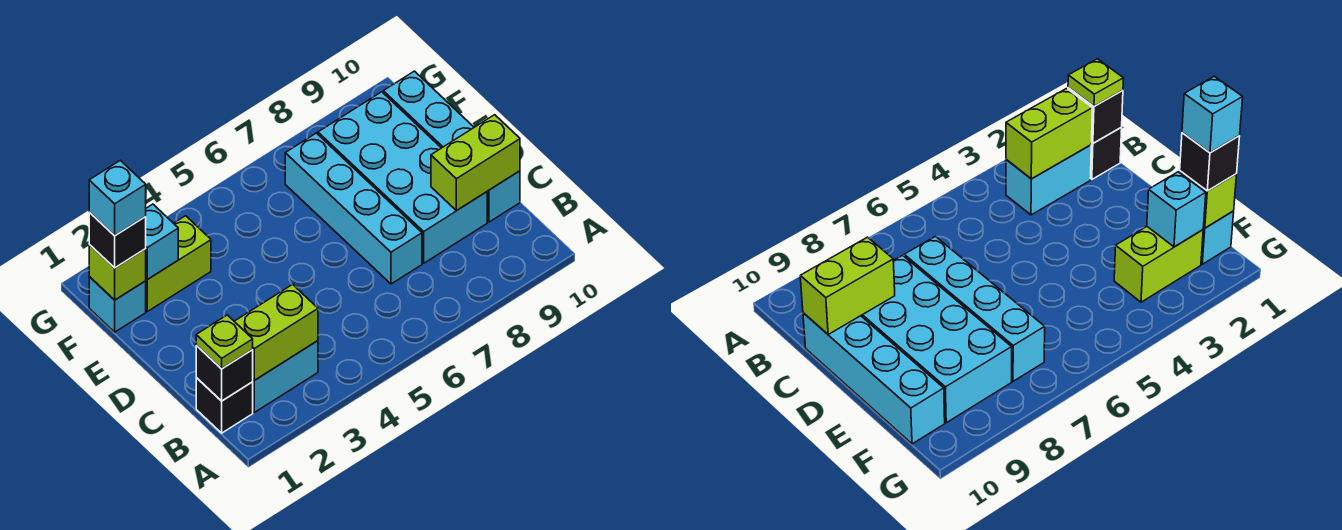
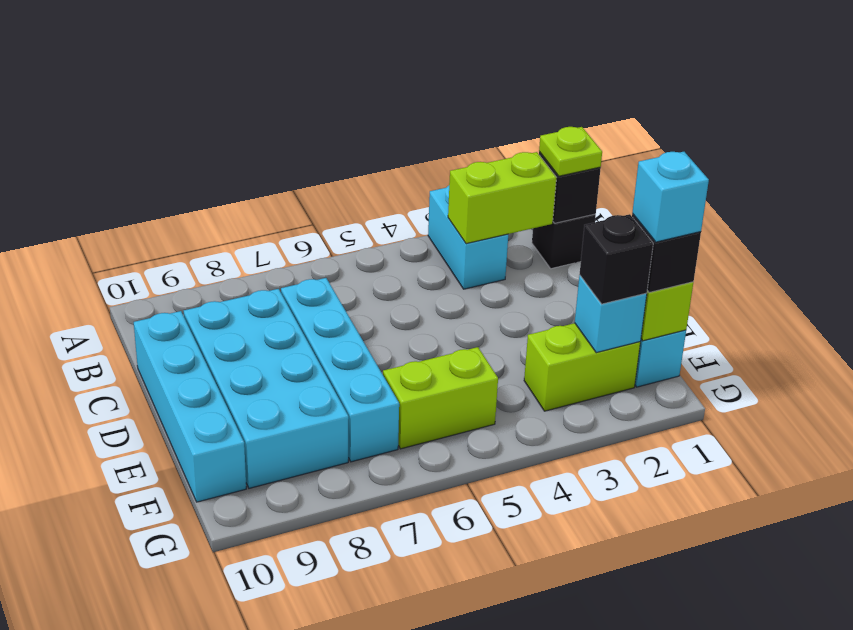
cyan 1x2 brick [253,341,318,412] -> cyan 1x2 brick turned to [428,186,508,289]
lime 1x2 brick [431,115,520,211] -> lime 1x2 brick moved to [383,347,498,449]
none -> black 1x1 brick [580,214,653,304]

